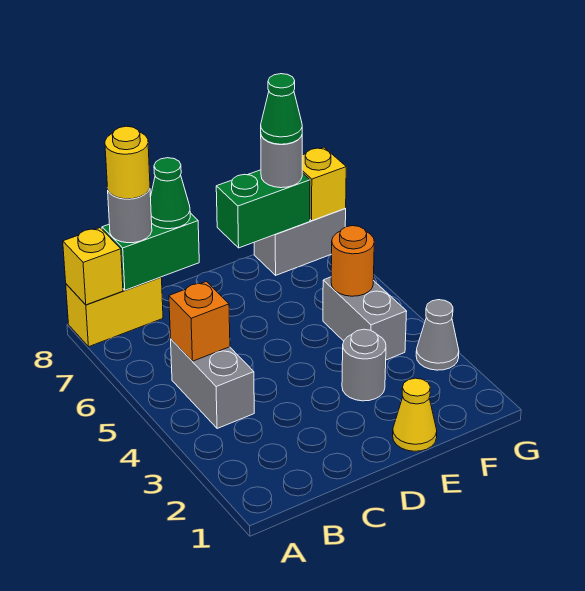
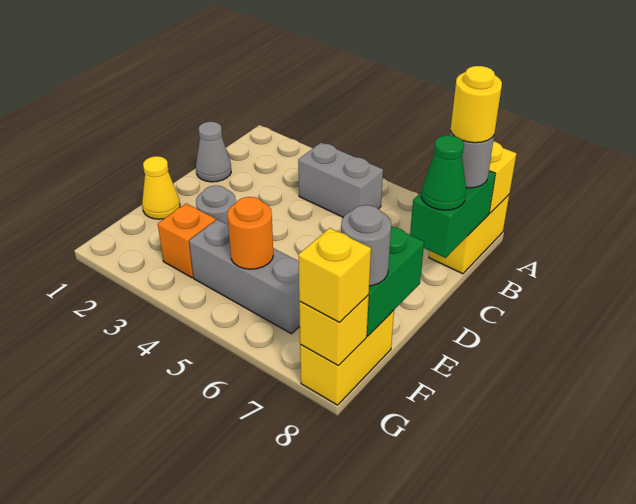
orange 1x1 brick [169,282,230,361] -> orange 1x1 brick moved to [158,204,216,278]
grey 1x2 brick [323,277,407,360] -> grey 1x3 brick [189,220,300,334]
grey 1x2 brick [254,209,346,275] -> yellow 1x2 brick [300,310,394,405]
green 1x1 cone [261,74,302,144] -> none
grey 1x1 cone [416,300,459,370] -> grey 1x1 cone moved to [196,122,231,182]
none -> yellow 1x1 brick [298,228,371,322]

